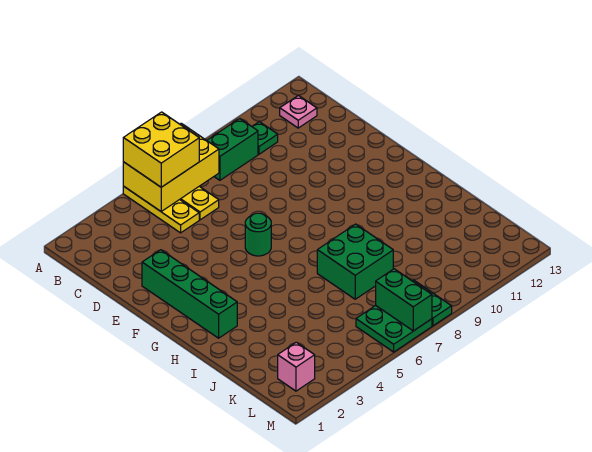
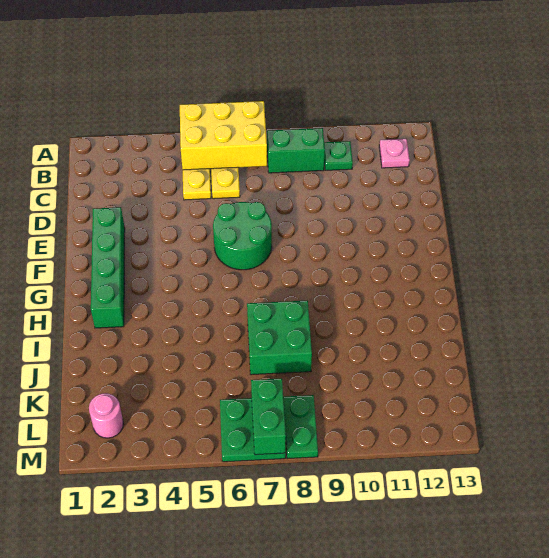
yellow 2x2 brick [123,112,199,187] -> none
green 1x1 round brick [245,213,271,256] -> green 2x2 round brick [213,202,272,270]
pink 1x1 brick [278,342,315,391] -> pink 1x1 round brick [89,393,123,438]

